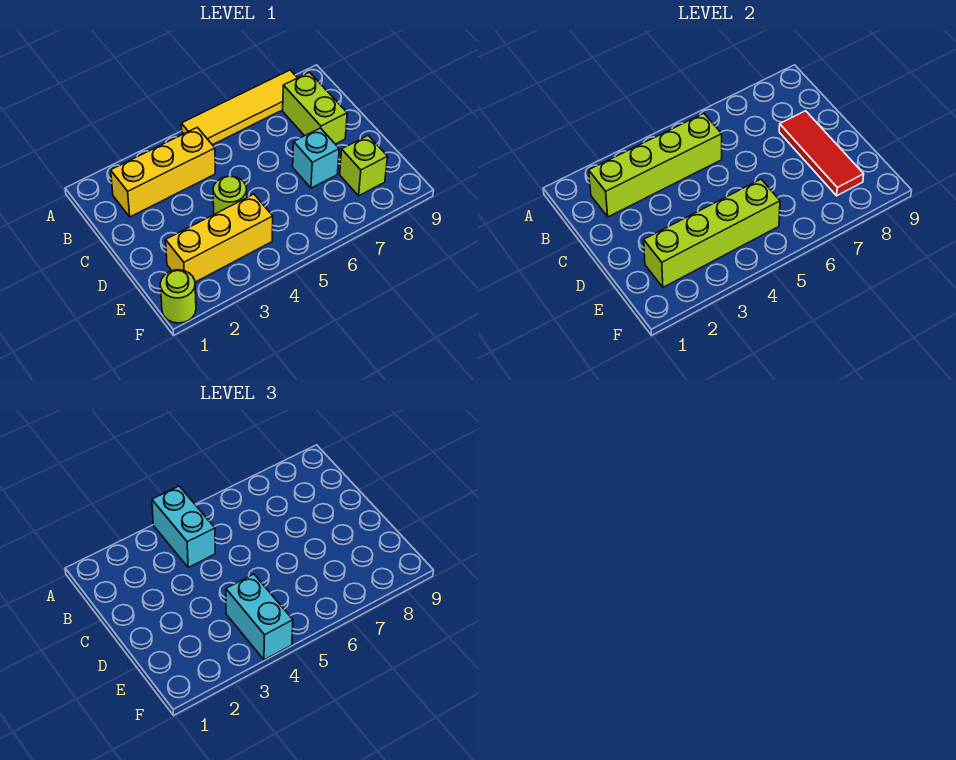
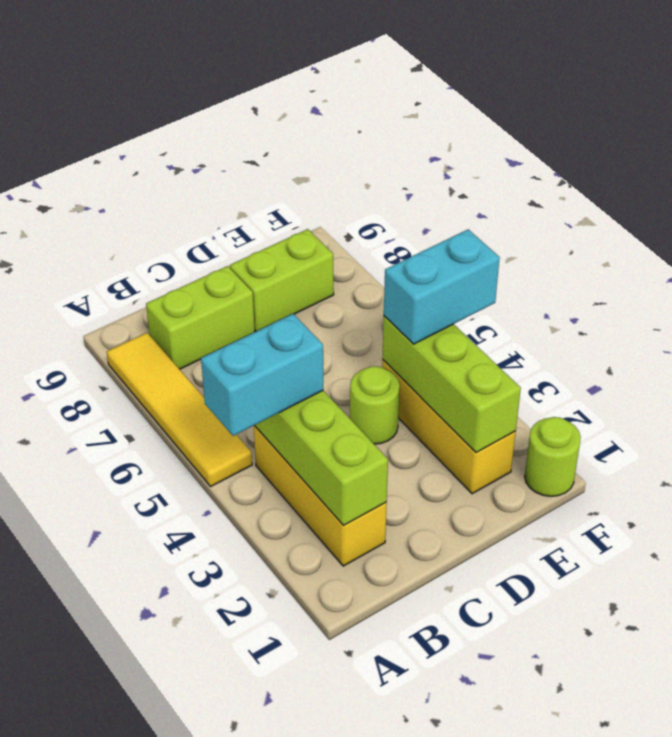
red 1x3 tile [779,111,864,196] -> none
cyan 1x1 brick [293,128,339,188] -> none
lime 1x4 brick [644,179,780,287] -> lime 1x3 brick [382,316,521,452]
lime 1x1 brick [340,136,388,196] -> lime 1x2 brick [230,229,334,331]

